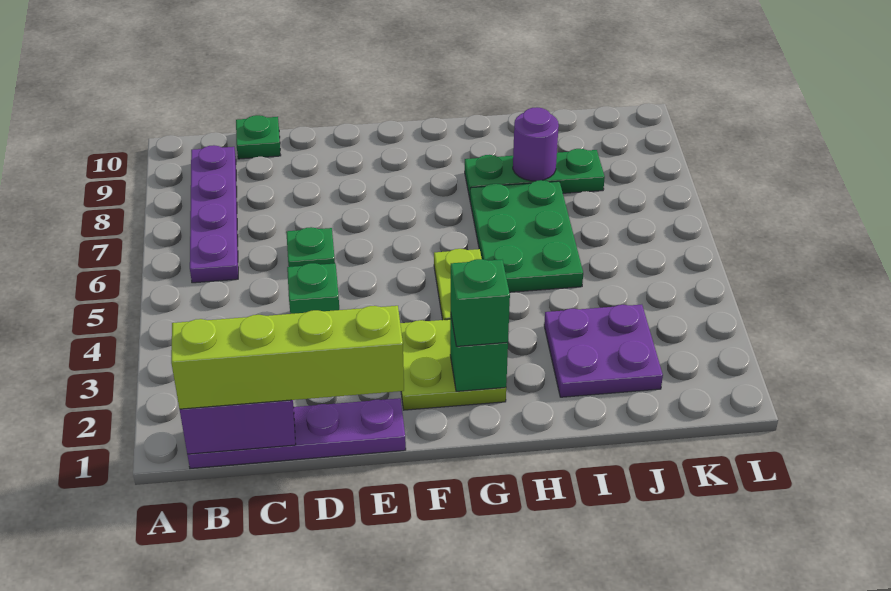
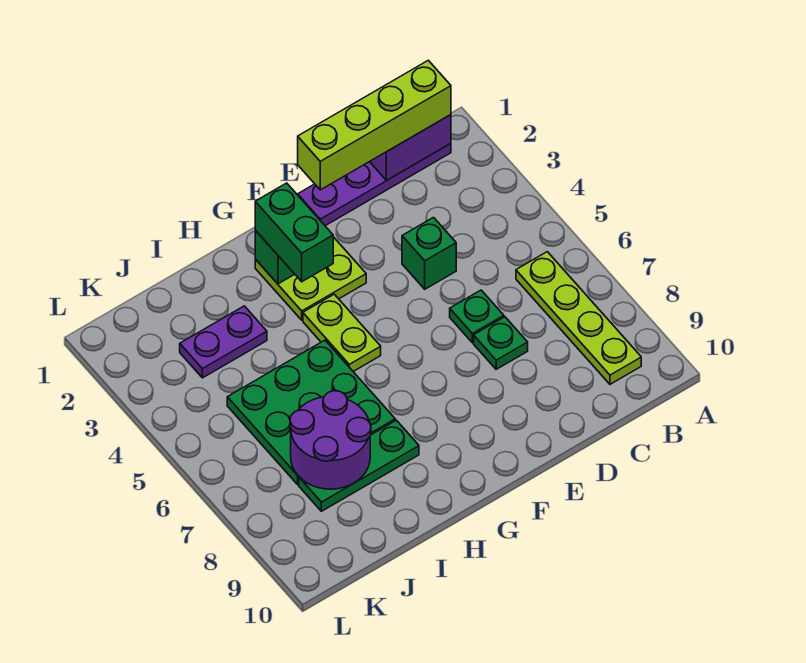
purple 1x4 plate [190,145,238,283] -> lime 1x4 plate [516,252,641,384]
green 1x1 plate [236,115,281,159] -> green 1x1 plate moved to [474,317,528,369]
green 1x1 brick [451,259,510,346] -> green 1x2 brick [255,183,333,282]
green 2x3 plate [470,180,583,292] -> green 3x3 plate [227,340,395,484]
purple 2x2 plate [544,305,663,397] -> purple 1x2 plate [180,306,267,378]
purple 1x1 round brick [513,107,559,181] -> purple 2x2 round brick [290,391,371,489]

